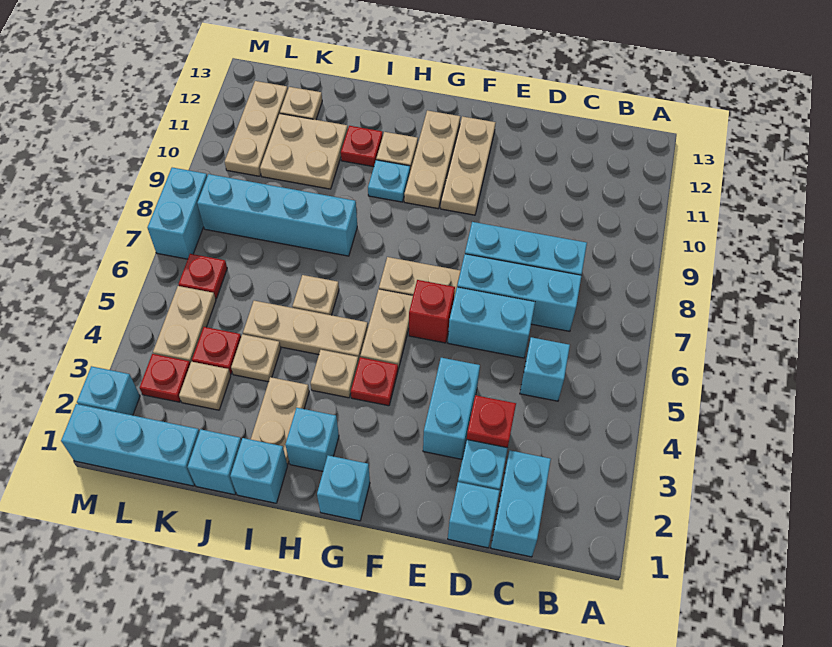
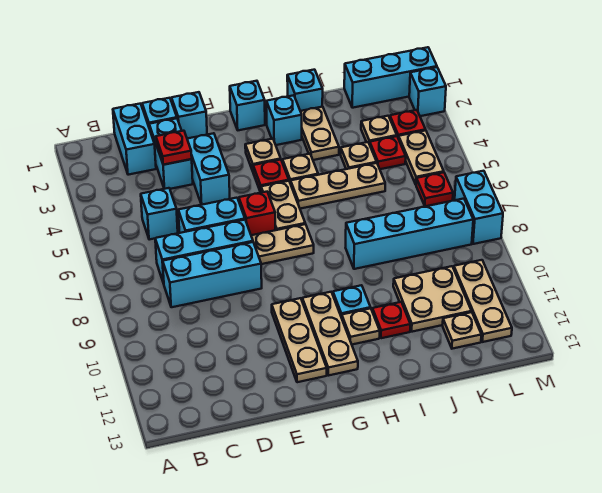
tan 1x1 plate [292,275,339,315] -> tan 1x1 plate moved to [245,139,281,171]
cyan 1x1 brick [188,429,241,495] -> cyan 1x1 brick moved to [172,92,207,139]

